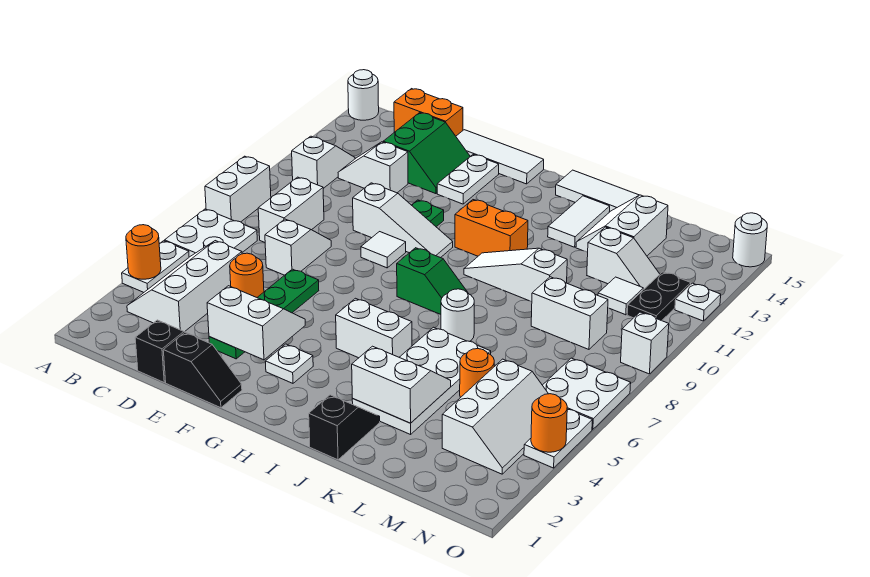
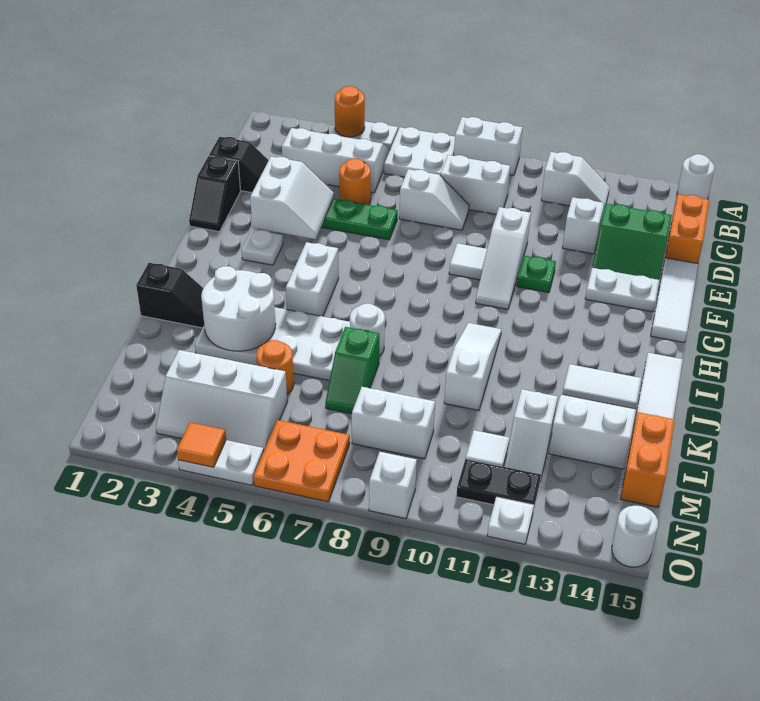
green 1x2 slope [397,248,469,314] -> green 1x2 slope moved to [325,327,379,414]
orange 1x2 brick [455,200,528,256] -> orange 1x2 brick moved to [621,412,675,507]
white 2x2 slope [352,346,451,423] -> white 2x2 round brick [201,266,276,351]
white 1x2 brick [531,277,608,349] -> white 1x2 brick turned to [352,387,435,459]
white 2x2 plate [543,358,631,430] -> orange 2x2 plate [254,420,350,502]
orange 1x1 round brick [531,394,567,452] -> orange 1x1 tile [177,422,226,467]

